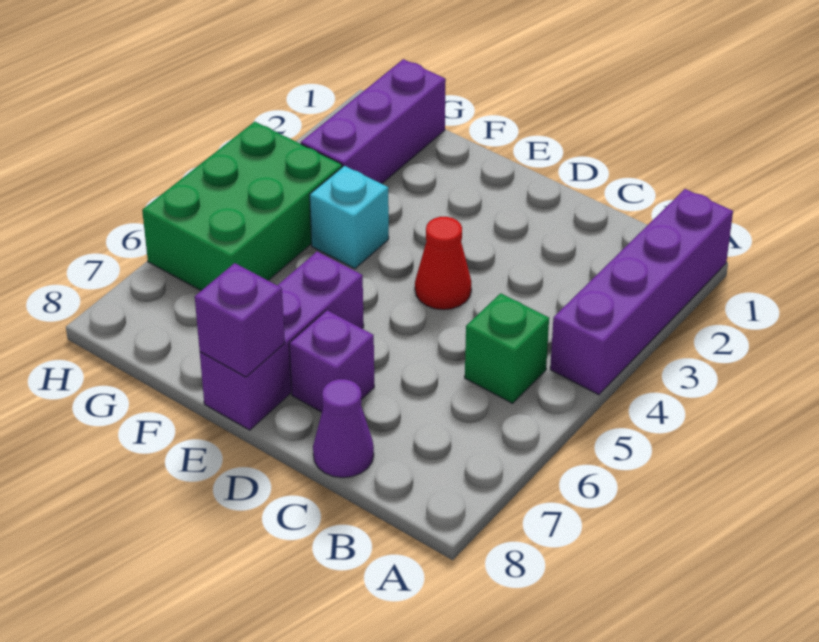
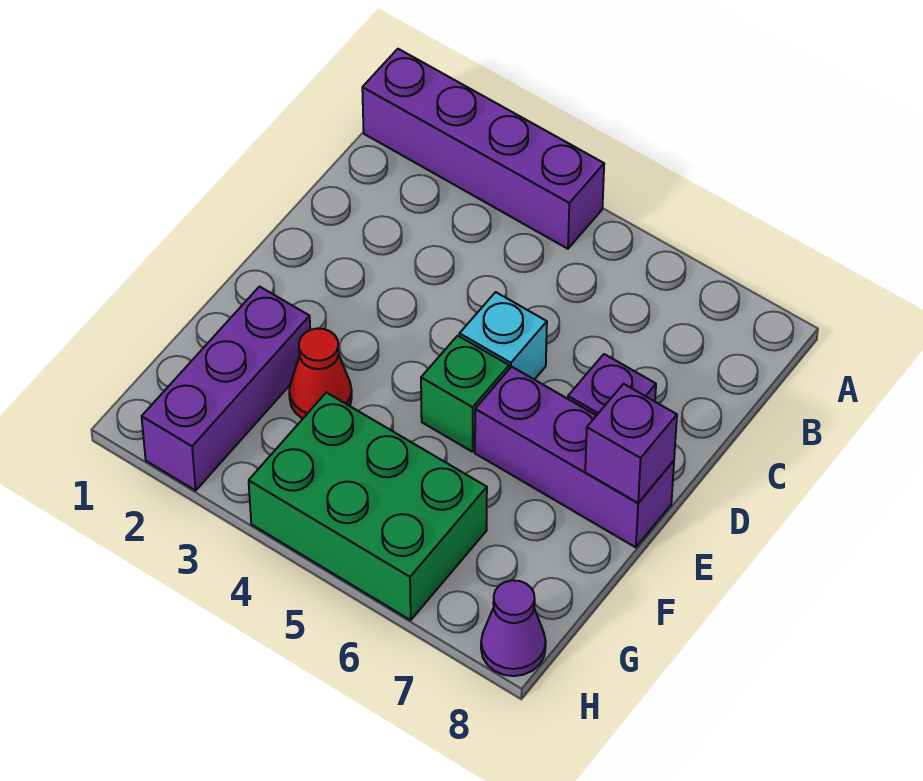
green 1x1 brick [465,293,549,403] -> green 1x1 brick moved to [421,336,509,452]
purple 1x1 cone [313,379,374,478] -> purple 1x1 cone moved to [481,580,546,676]
red 1x1 cone [415,217,471,310] -> red 1x1 cone moved to [289,328,352,419]
cyan 1x1 brick [310,166,389,269] -> cyan 1x1 brick moved to [459,292,547,380]
purple 1x3 brick [301,59,446,184] -> purple 1x3 brick turned to [142,287,310,491]

